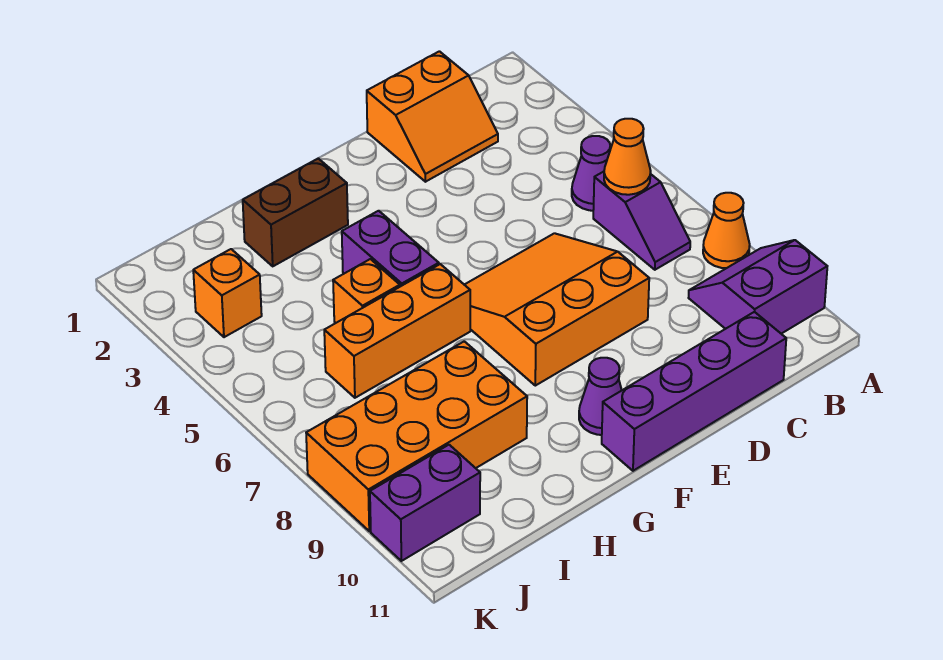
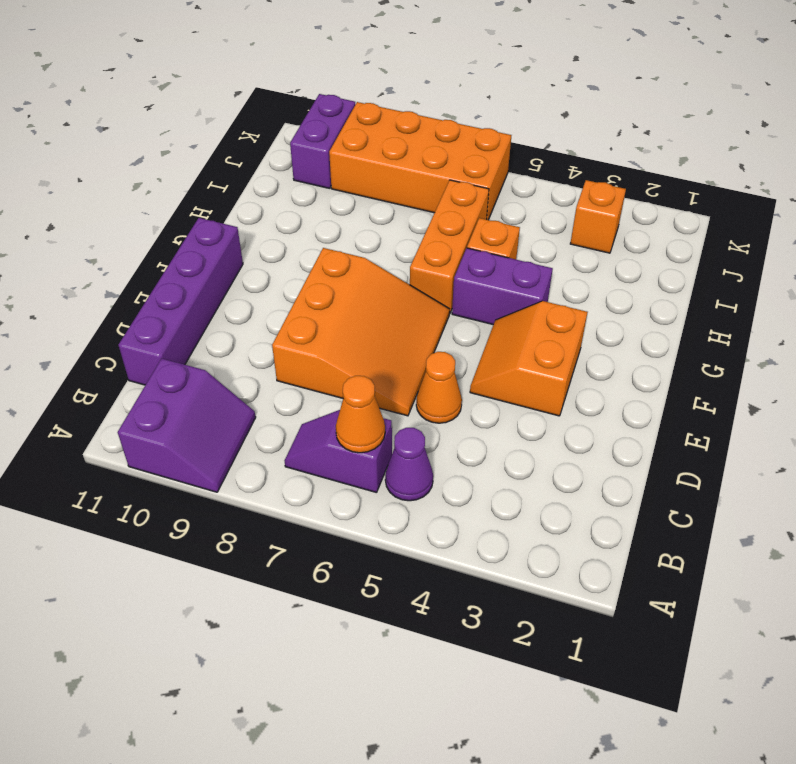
orange 1x1 cone [703,193,750,268] -> orange 1x1 cone moved to [416,352,462,423]
orange 2x2 slope [367,51,498,182] -> orange 2x2 slope moved to [470,301,588,416]
purple 1x1 cone [579,358,622,435] -> none
brown 1x2 brick [243,158,348,266] -> none
orange 2x4 brick [306,341,527,531] -> orange 2x4 brick turned to [329,102,511,220]

